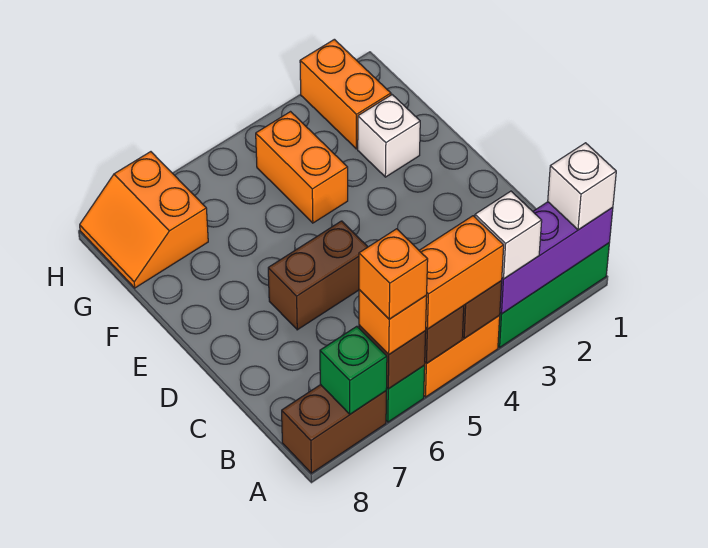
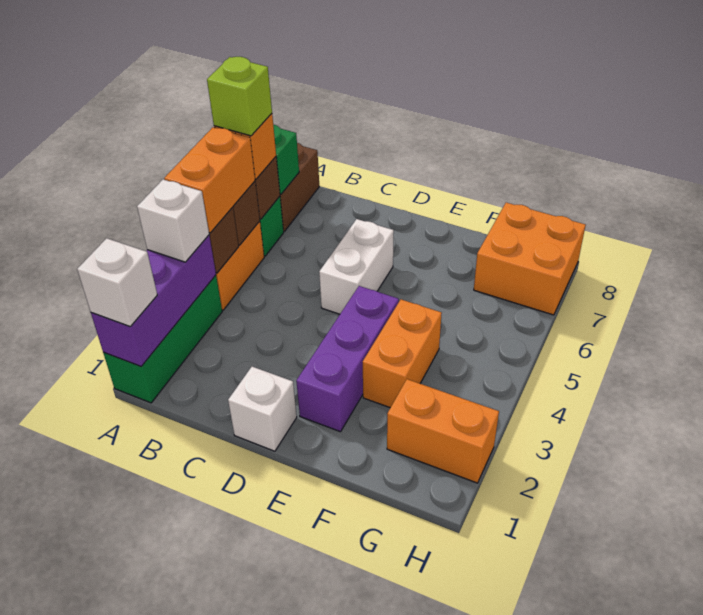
orange 1x1 brick [359,229,428,319] -> lime 1x1 brick [207,57,272,136]
brown 1x2 brick [268,221,368,330] -> white 1x2 brick [319,219,394,314]
none -> purple 1x3 brick [296,286,399,432]
white 1x1 brick [358,95,420,177] -> white 1x1 brick moved to [228,367,297,451]
orange 1x2 brick [256,112,348,223] -> orange 1x2 brick turned to [363,299,442,408]
orange 2x2 slope [80,152,208,288] -> orange 2x2 brick [474,203,586,315]

